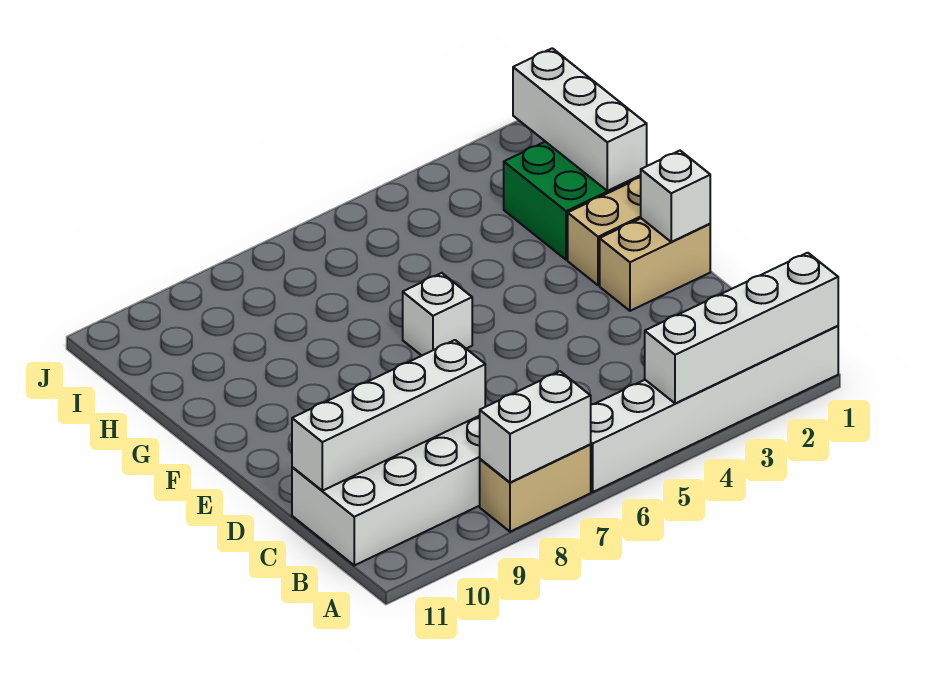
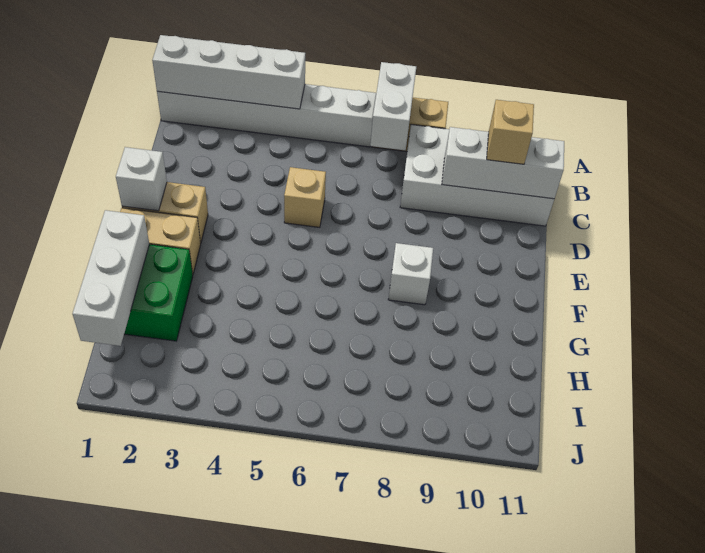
white 1x2 brick [480,371,591,483] -> white 1x2 brick turned to [370,62,416,150]
white 1x4 brick [292,340,485,491] -> white 1x3 brick [442,127,564,199]
none -> tan 1x1 brick [487,100,534,164]
none -> tan 1x1 brick [284,167,326,227]
white 1x1 brick [403,273,472,355] -> white 1x1 brick moved to [388,243,433,305]

